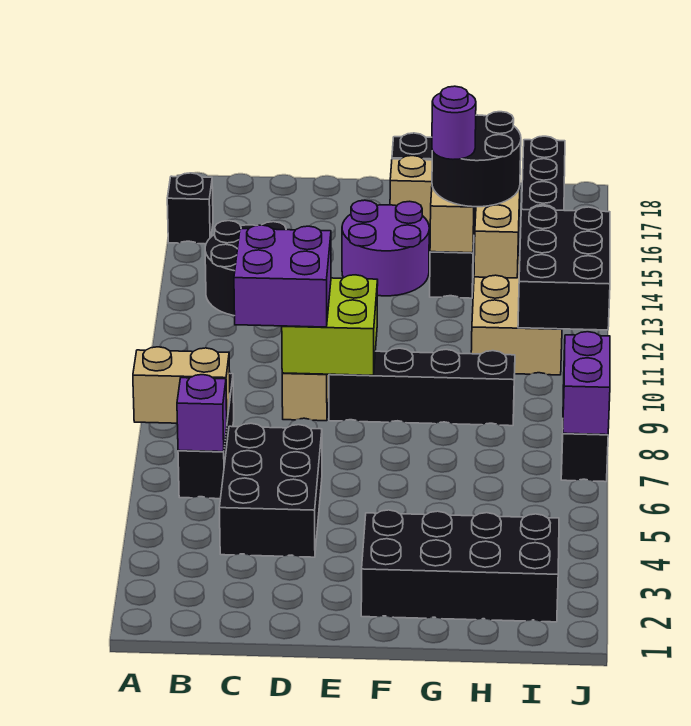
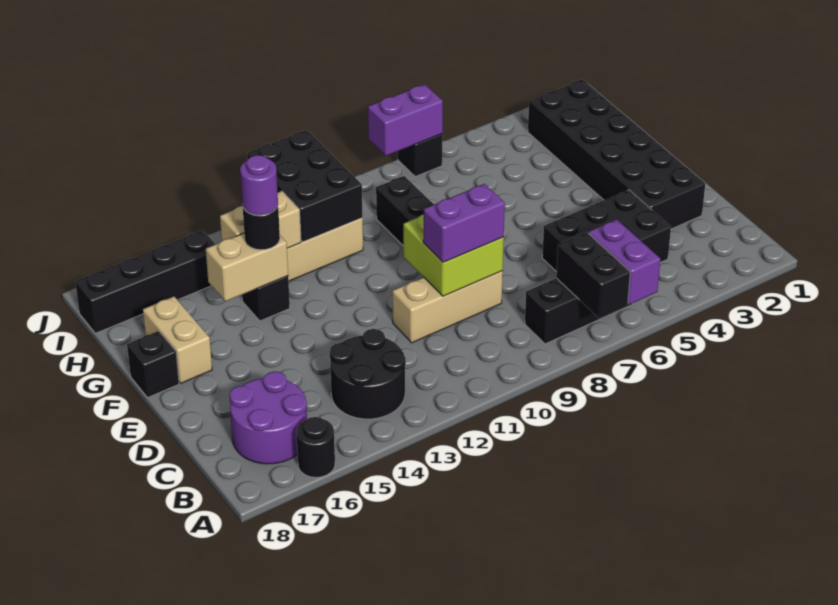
tan 1x2 brick [133,347,230,423] -> black 1x2 brick [556,232,630,318]
black 1x1 brick [167,173,213,244] -> black 1x1 round brick [296,417,335,478]
purple 1x1 brick [177,375,227,452] -> purple 1x2 brick [588,219,660,304]
purple 2x2 brick [234,225,331,327] -> purple 1x2 brick [423,184,505,263]
purple 2x2 round brick [342,200,429,296] -> purple 2x2 round brick moved to [229,371,307,464]
black 2x4 brick [361,510,559,622] -> black 2x6 brick [528,79,705,229]
black 2x2 round brick [432,112,521,207] -> black 1x1 round brick [243,206,280,250]
black 2x3 brick [518,206,610,330] -> black 2x3 brick turned to [247,130,362,242]

